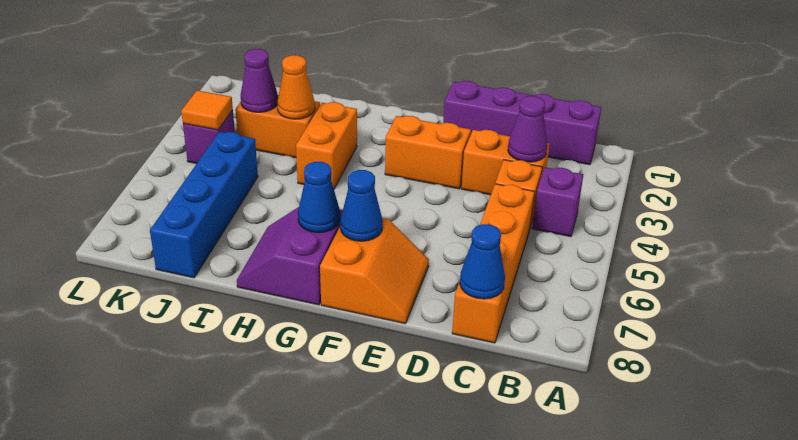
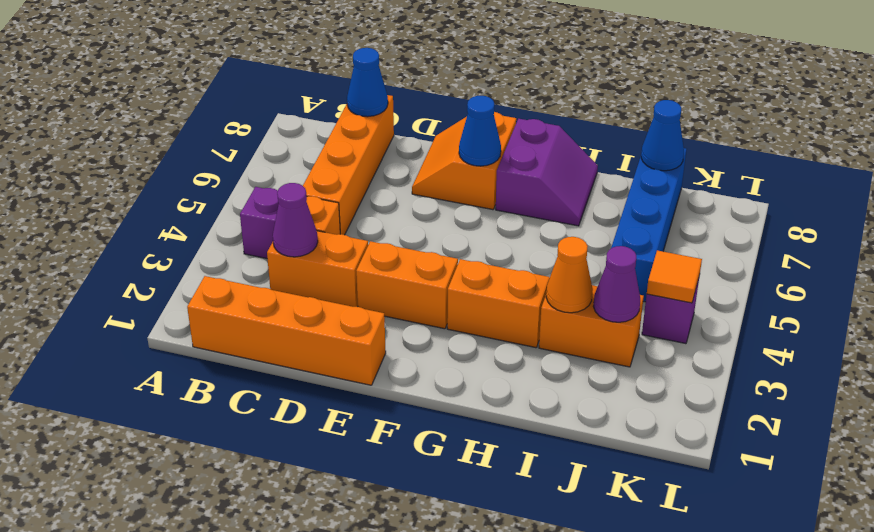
purple 1x4 brick [443,81,601,165] -> orange 1x4 brick [187,276,386,385]
blue 1x1 cone [298,162,340,233] -> blue 1x1 cone moved to [641,100,684,171]
orange 1x2 brick [296,102,357,189] -> orange 1x2 brick turned to [447,259,550,348]

